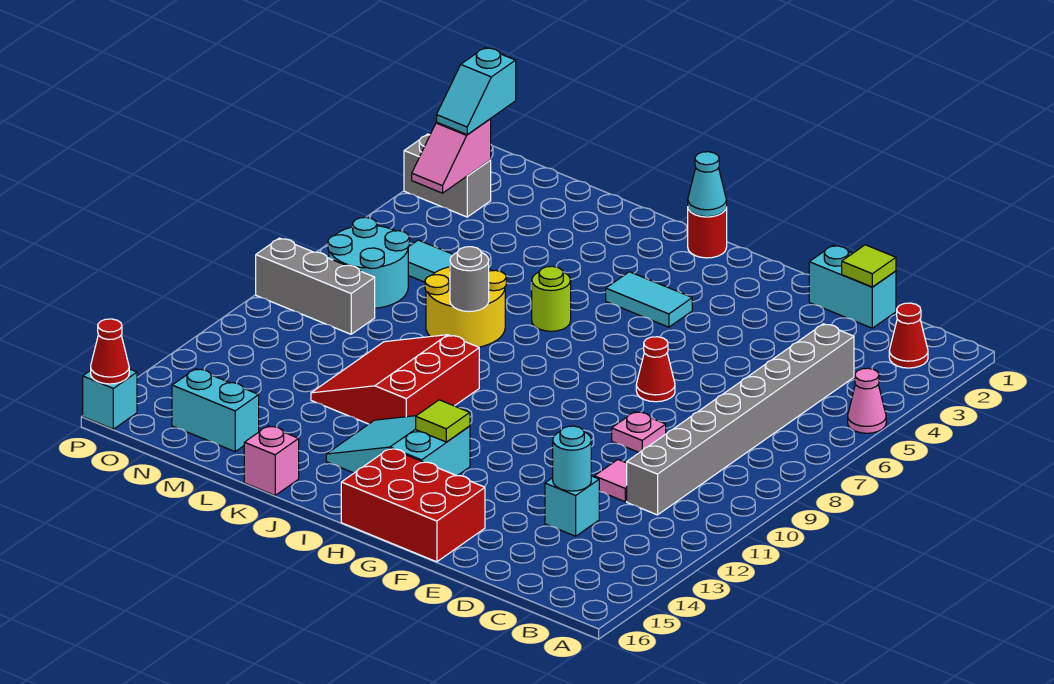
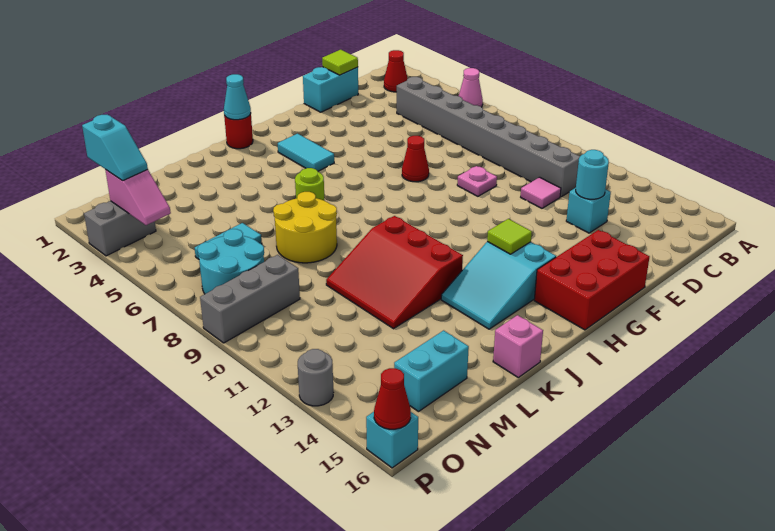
cyan 1x2 tile [606,272,692,327] -> cyan 1x2 tile turned to [278,134,334,171]
grey 1x1 round brick [450,247,489,312] -> grey 1x1 round brick moved to [298,349,333,406]

